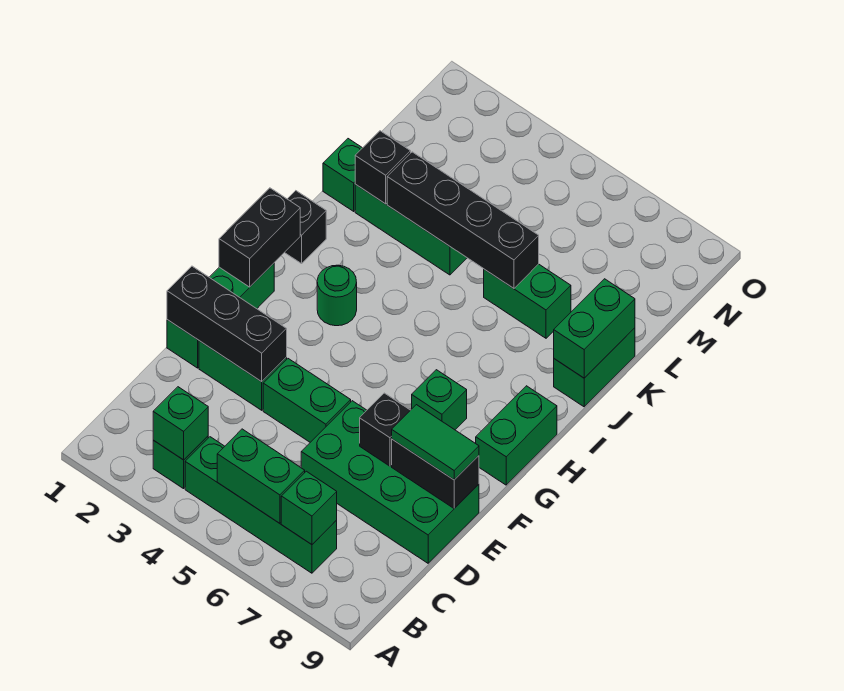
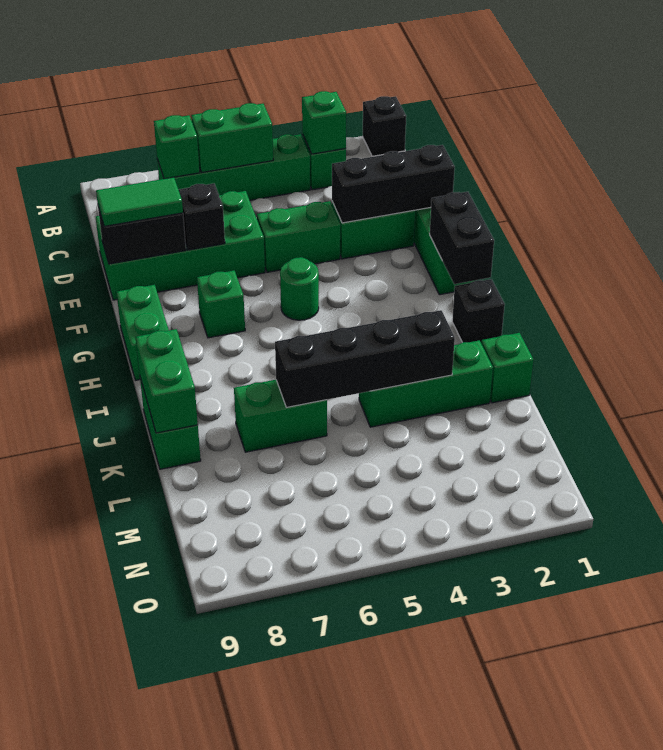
green 1x1 round brick [317,265,357,326] -> green 1x1 round brick moved to [280,257,319,320]
black 1x1 brick [355,131,411,204] -> black 1x1 brick moved to [363,96,406,156]

